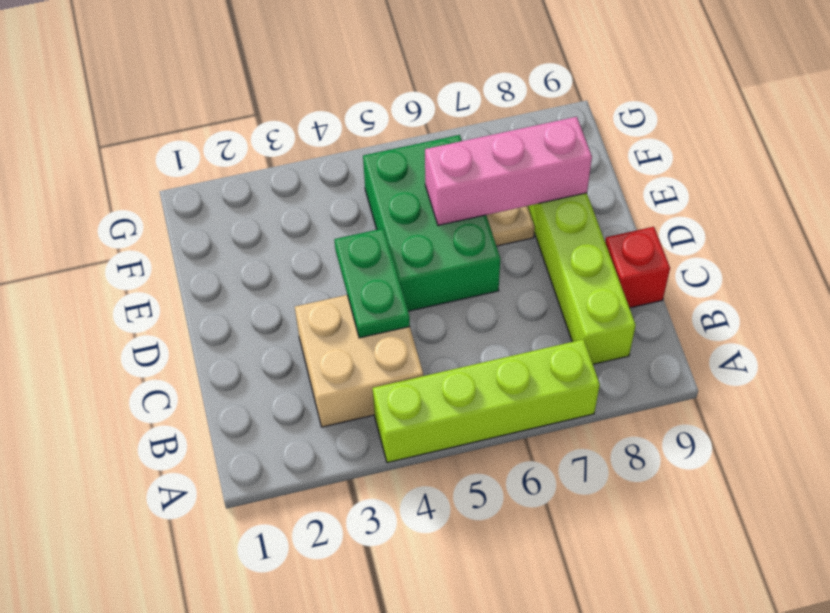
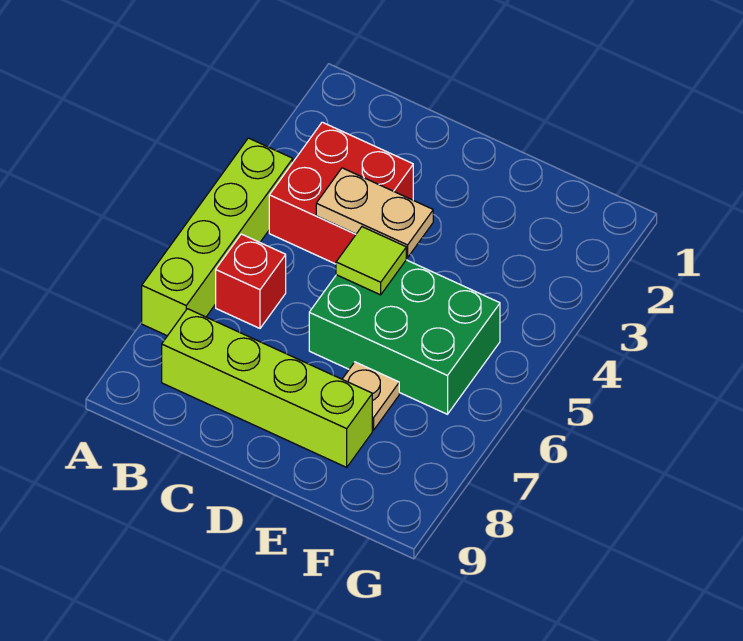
tan 2x2 brick [295,295,423,427] -> red 2x2 brick [269,122,413,264]
green 1x2 plate [334,228,410,338] -> tan 1x2 plate [316,168,433,258]
red 1x1 brick [605,227,670,308] -> red 1x1 brick moved to [216,234,286,328]
none -> lime 1x1 tile [336,227,406,295]
pink 1x3 brick [425,117,592,225] -> none

